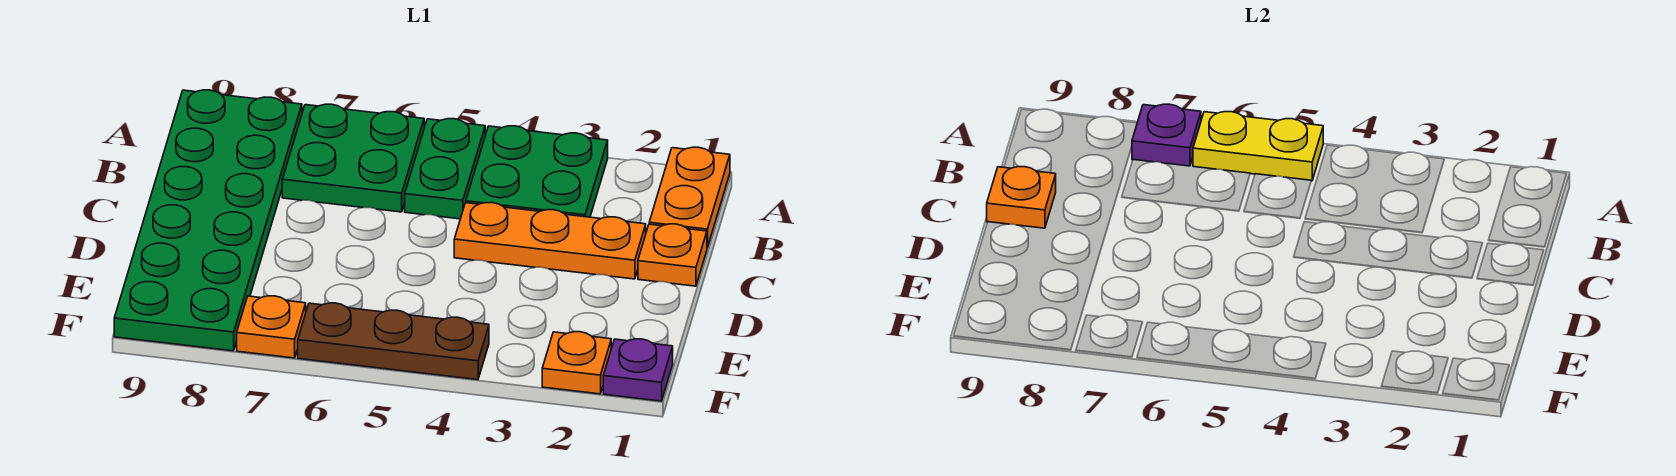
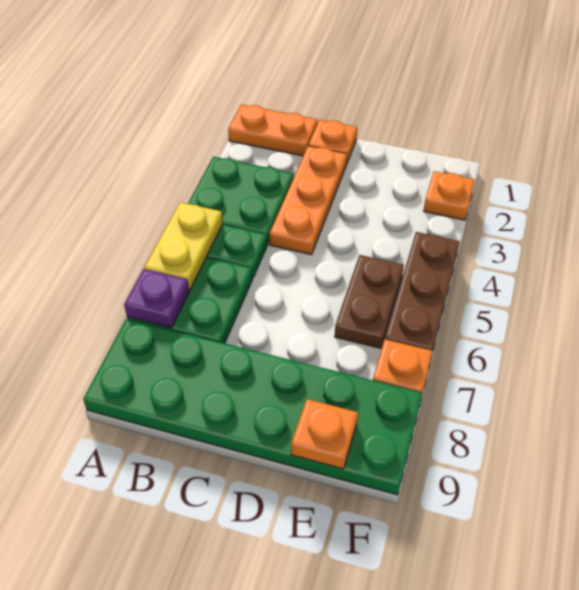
orange 1x1 plate [987,167,1056,228] -> orange 1x1 plate moved to [291,399,358,469]
none -> brown 1x2 plate [335,255,404,348]
purple 1x1 plate [603,339,673,401] -> none

